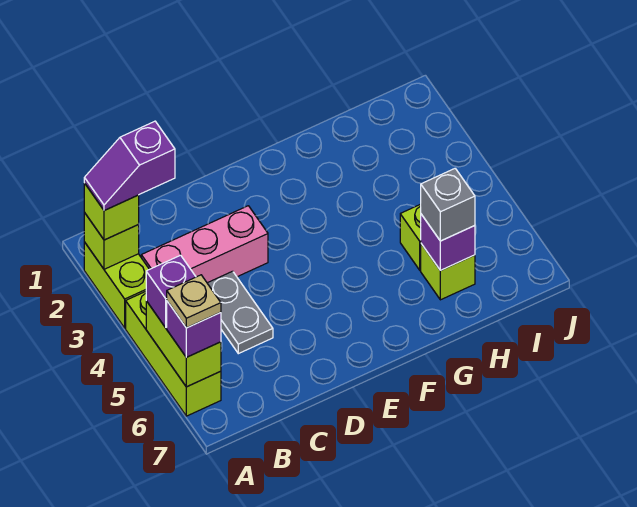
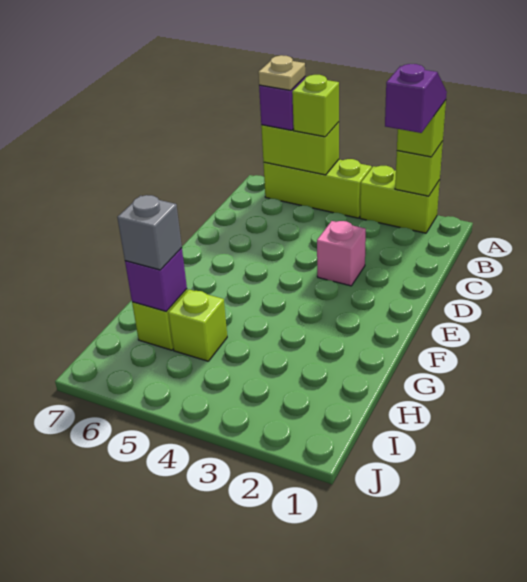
purple 1x1 brick [146,255,196,328] -> lime 1x1 brick [292,75,339,137]
pink 1x3 brick [141,206,268,283] -> pink 1x1 brick [317,221,366,286]
grey 1x2 plate [207,271,273,354] -> none

